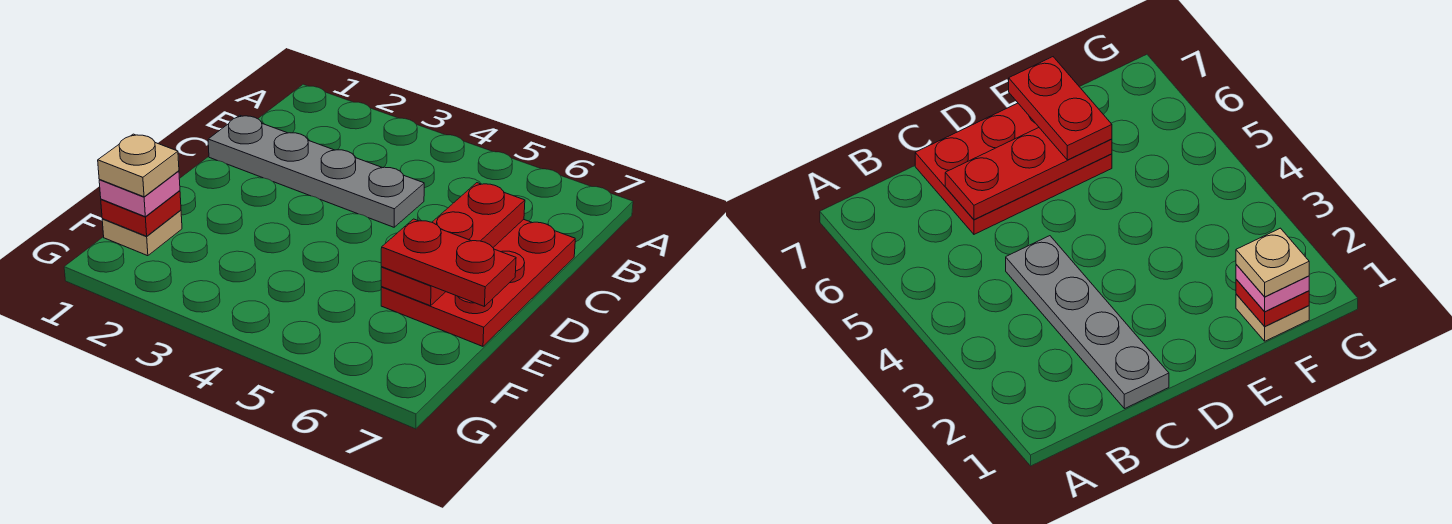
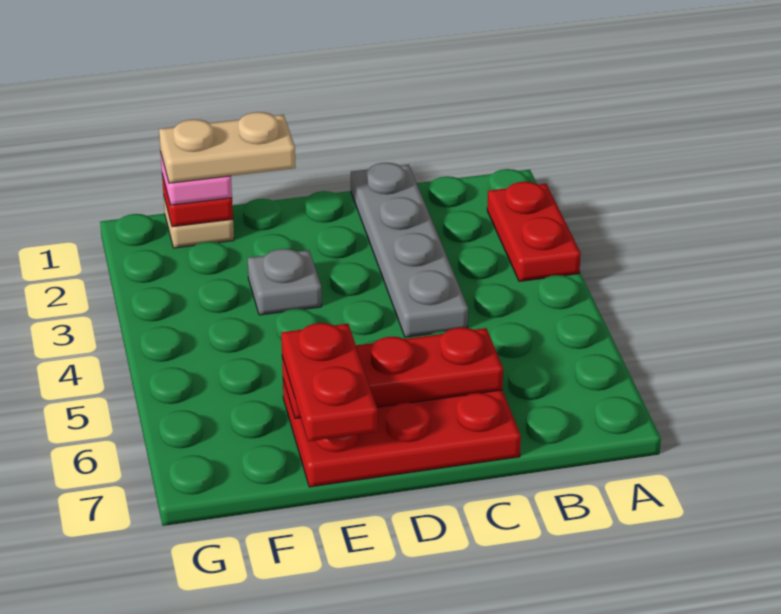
none -> red 1x2 plate [487,182,581,281]
none -> grey 1x1 plate [248,249,322,315]
tan 1x1 plate [98,134,179,197] -> tan 1x2 plate [159,112,296,183]

